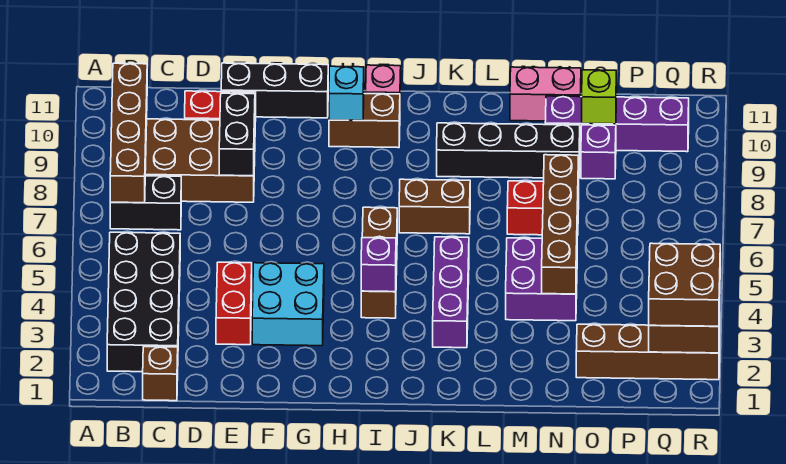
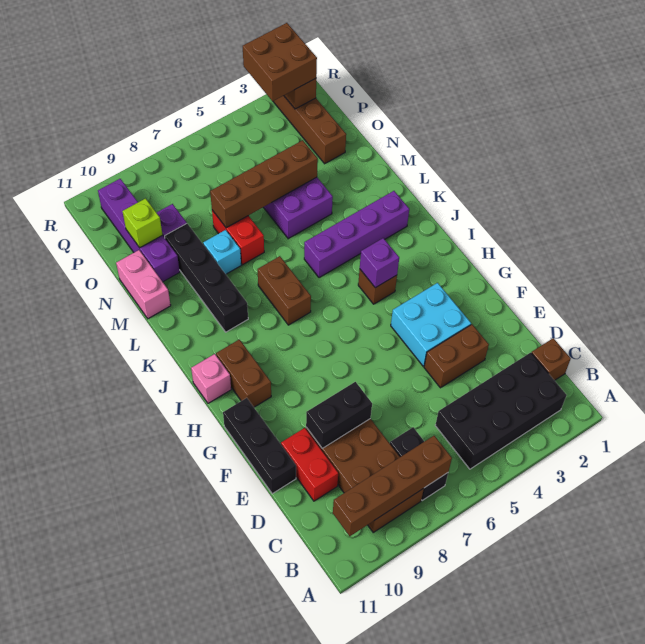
red 1x2 brick [216,262,252,345] -> brown 1x2 brick [424,325,489,388]
cyan 1x1 brick [329,66,364,120] -> cyan 1x1 brick moved to [203,230,241,274]
brown 1x3 brick [361,207,397,318] -> brown 1x1 brick [358,270,397,304]
purple 1x3 brick [433,237,469,348] -> purple 1x4 brick [304,191,409,278]

